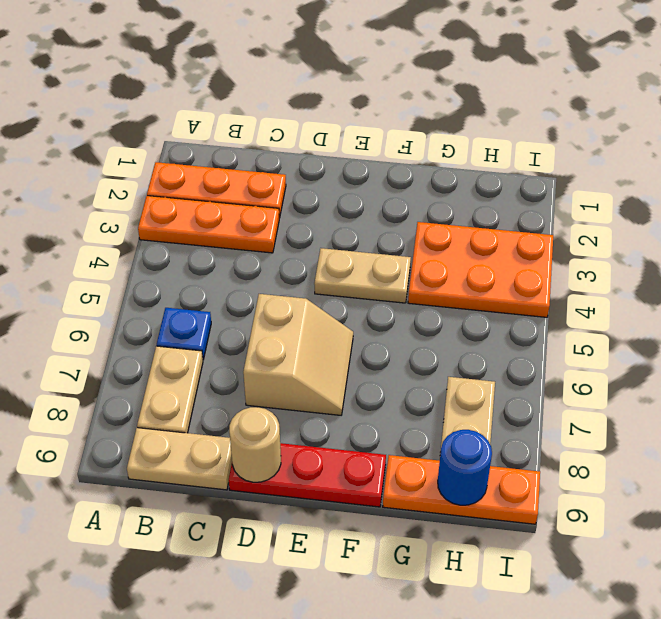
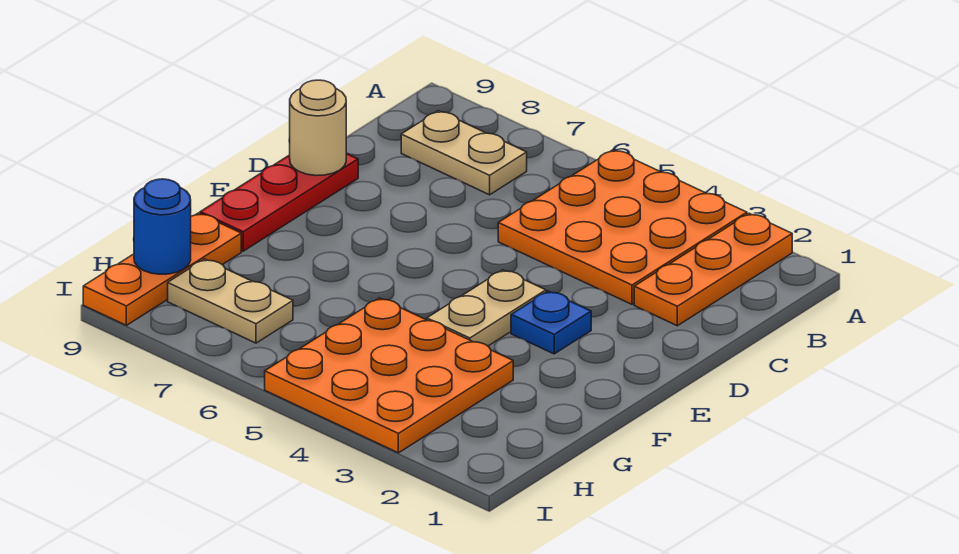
orange 1x3 plate [138,196,279,253] -> orange 3x3 plate [498,150,747,304]
blue 1x1 plate [157,308,211,360] -> blue 1x1 plate moved to [511,291,591,354]
tan 1x2 plate [127,428,232,490] -> none
tan 2x2 slope [243,294,353,415] -> none
orange 2x3 plate [408,222,553,317] -> orange 3x3 plate [265,298,513,453]

